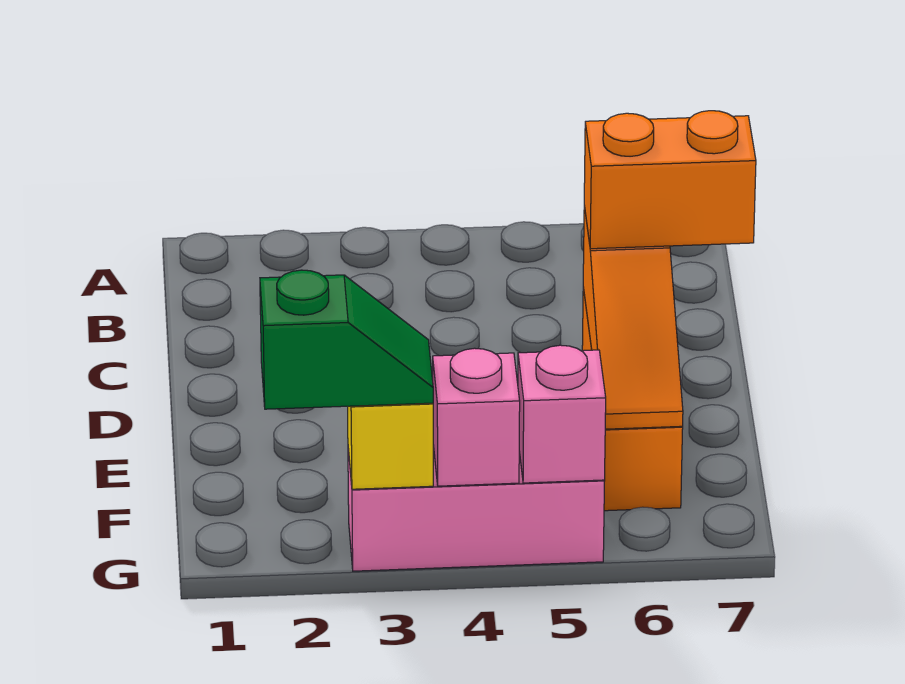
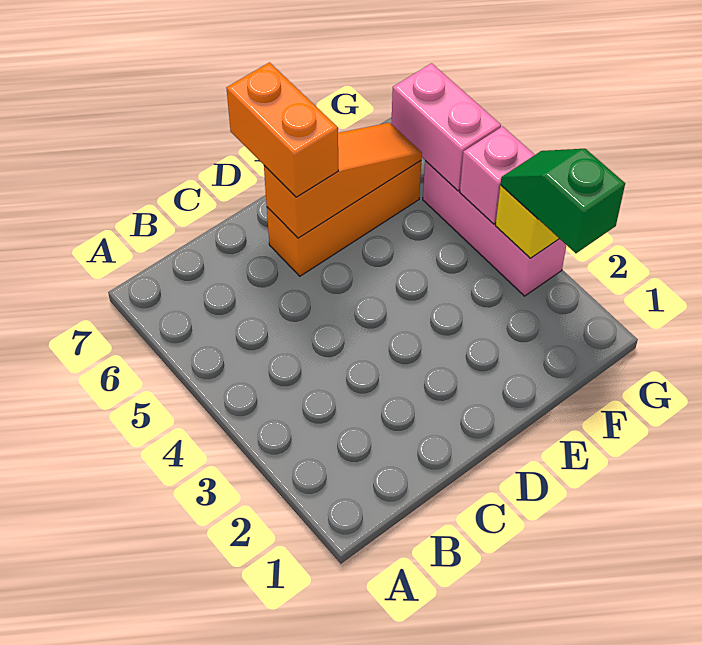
pink 1x1 brick [518,345,606,483] -> pink 1x2 brick [391,63,501,191]

